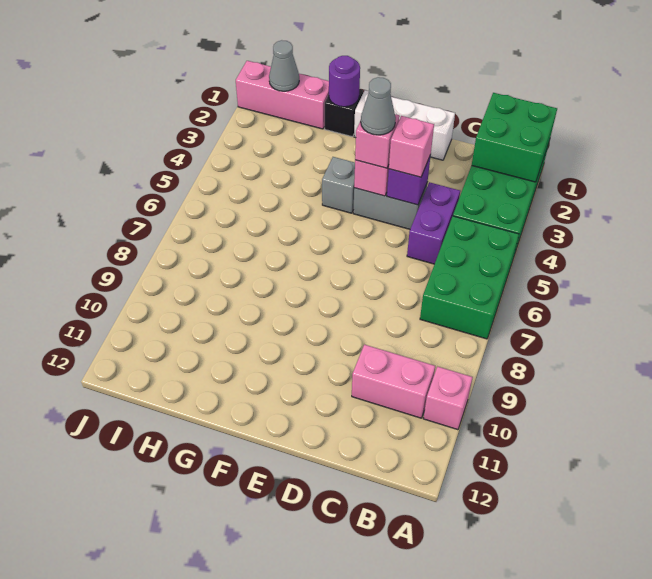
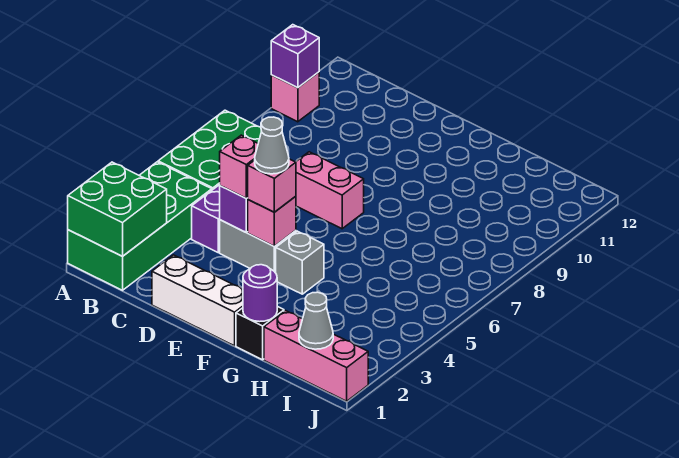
none -> purple 1x1 brick [271,25,319,88]
pink 1x2 brick [352,345,435,418] -> pink 1x2 brick moved to [296,152,364,229]

